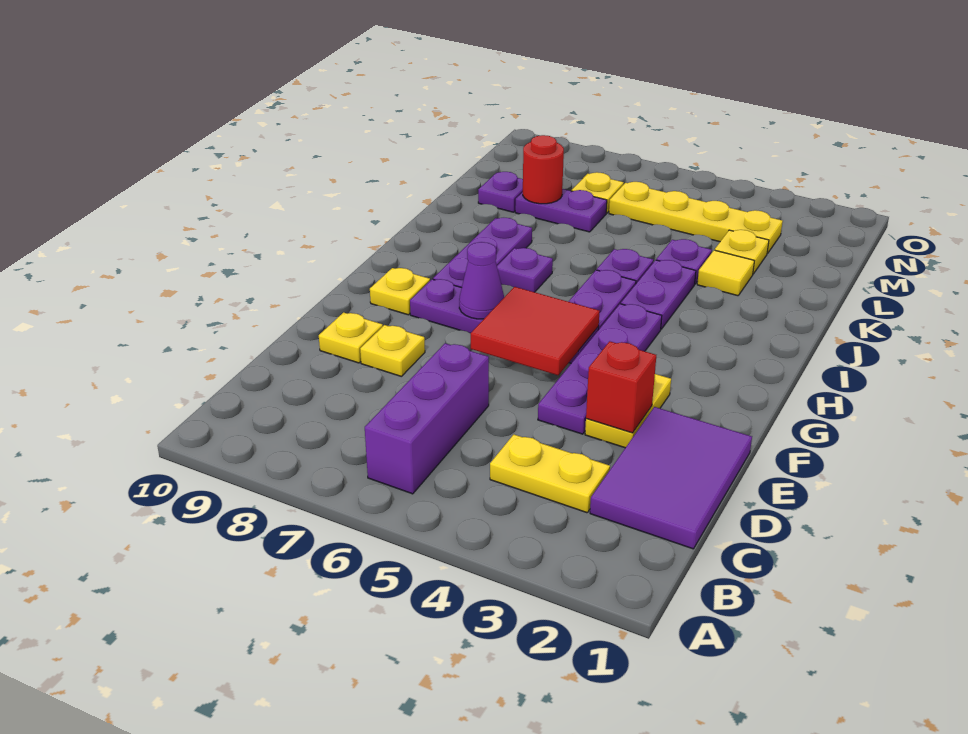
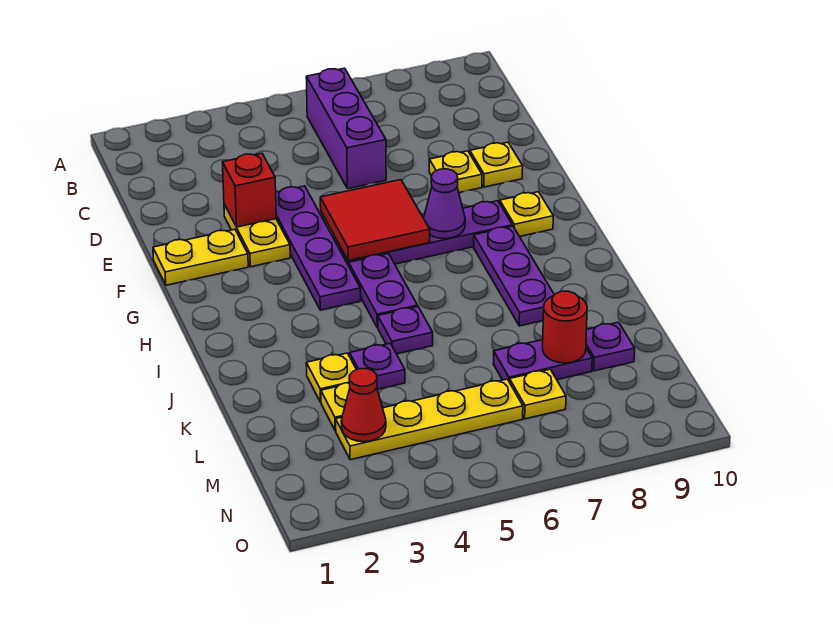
purple 2x3 tile [590,407,752,549] -> none
yellow 1x2 plate [490,435,610,513] -> yellow 1x2 plate moved to [153,229,248,285]
purple 1x2 plate [621,260,696,329] -> none
purple 1x1 plate [497,248,553,292] -> none
yellow 1x1 tile [697,250,754,296] -> yellow 1x1 plate [306,353,356,402]
none -> red 1x1 cone [341,368,386,442]

